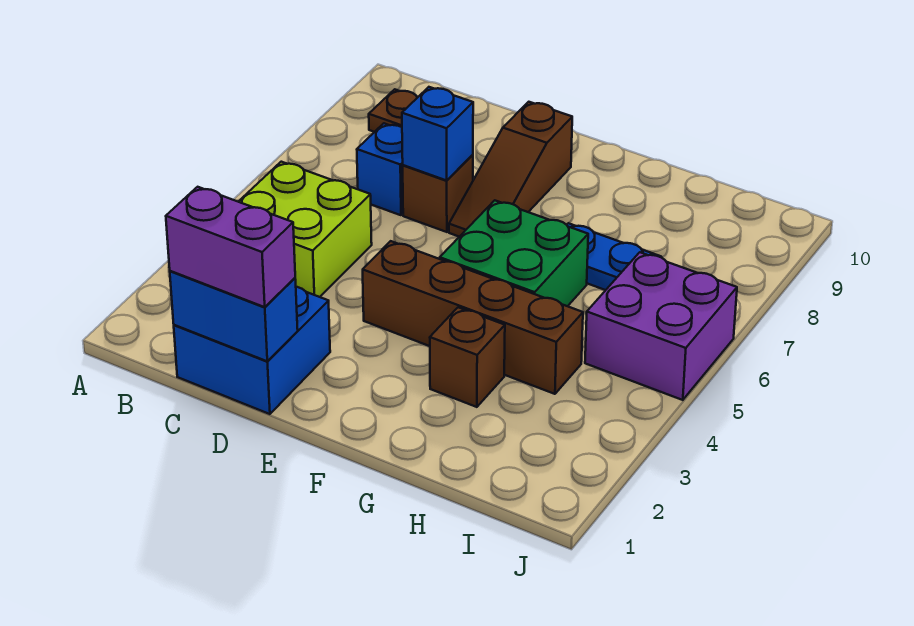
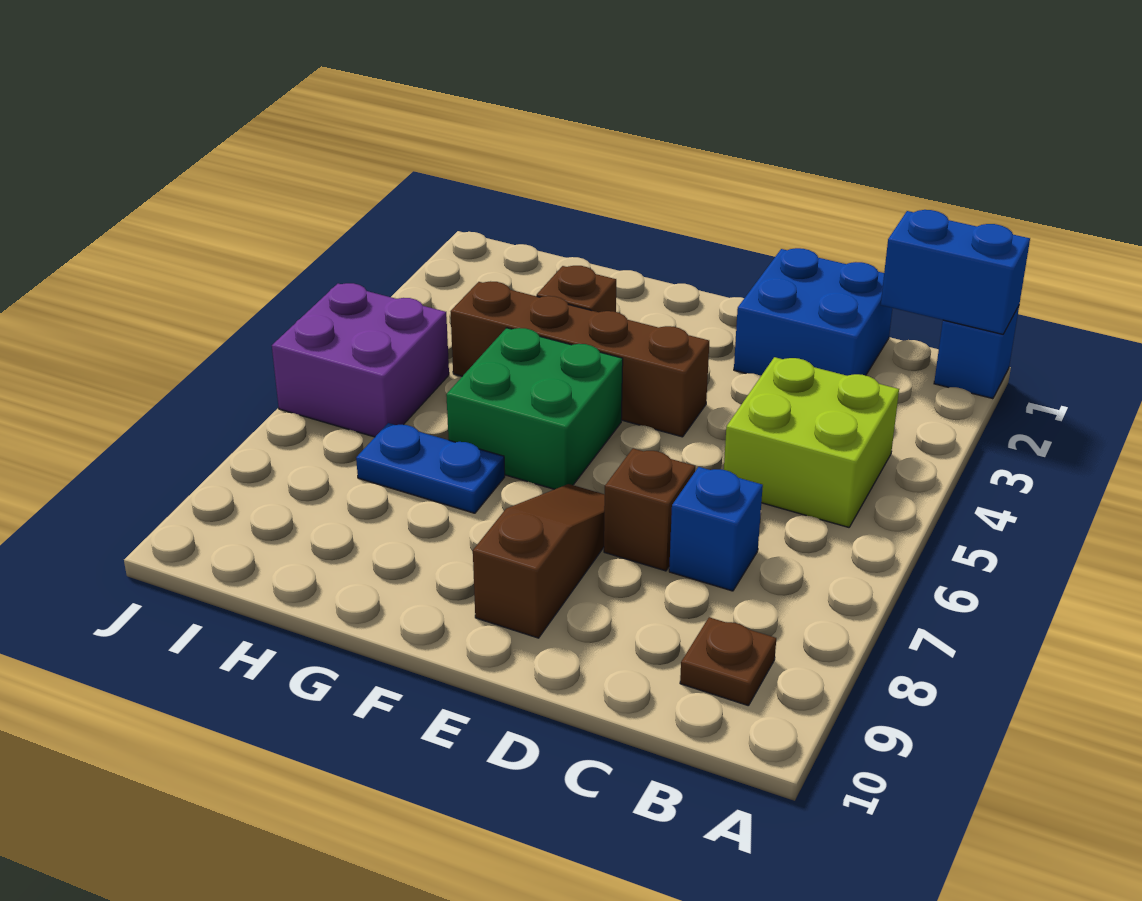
blue 1x2 brick [170,271,298,361] -> blue 1x2 brick moved to [881,210,1030,334]
purple 1x2 brick [166,187,295,307] -> none
blue 1x1 brick [402,87,473,180] -> blue 1x1 brick moved to [934,306,1019,399]

